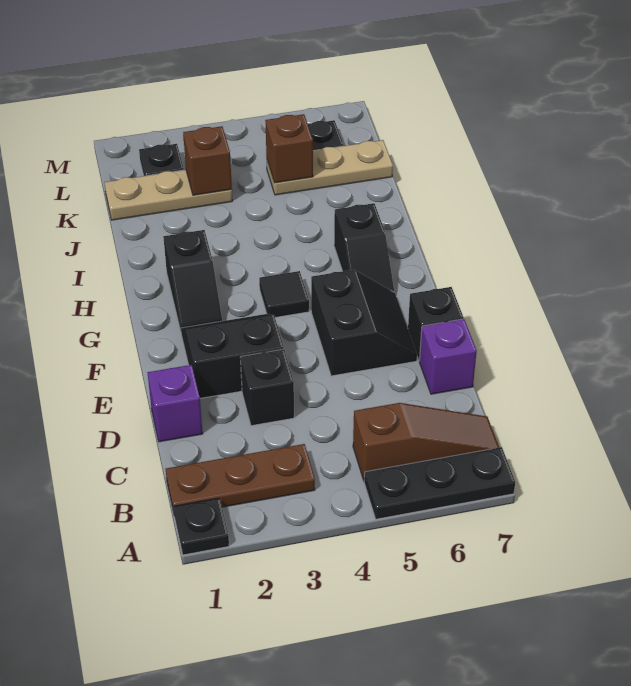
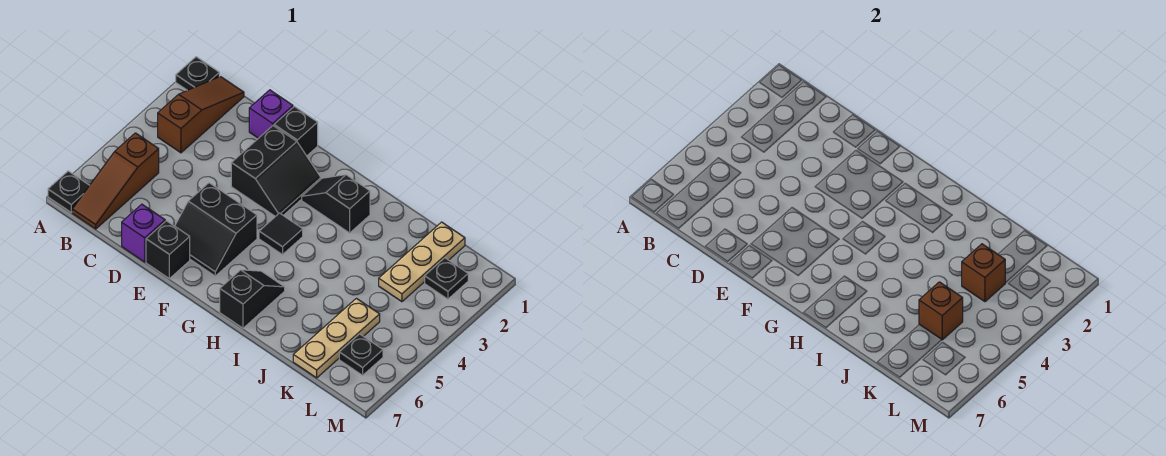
black 1x3 plate [364,447,515,519] -> black 1x1 plate [48,171,90,212]
brown 1x3 plate [166,444,315,512] -> brown 1x3 slope [158,77,244,153]
black 1x1 brick [241,349,294,426] -> black 1x1 brick moved to [274,106,318,156]
black 1x2 slope [334,203,394,292] -> black 1x2 slope turned to [220,270,285,328]

